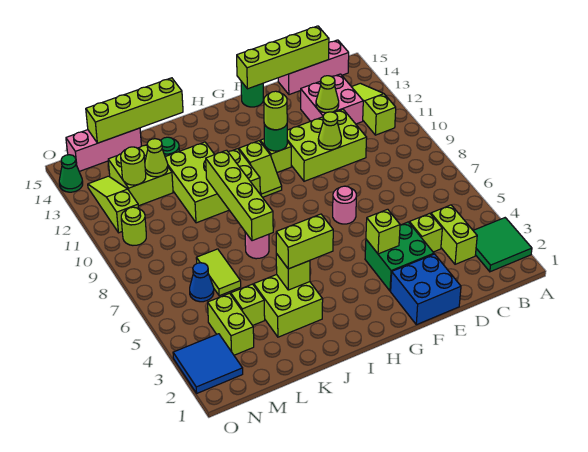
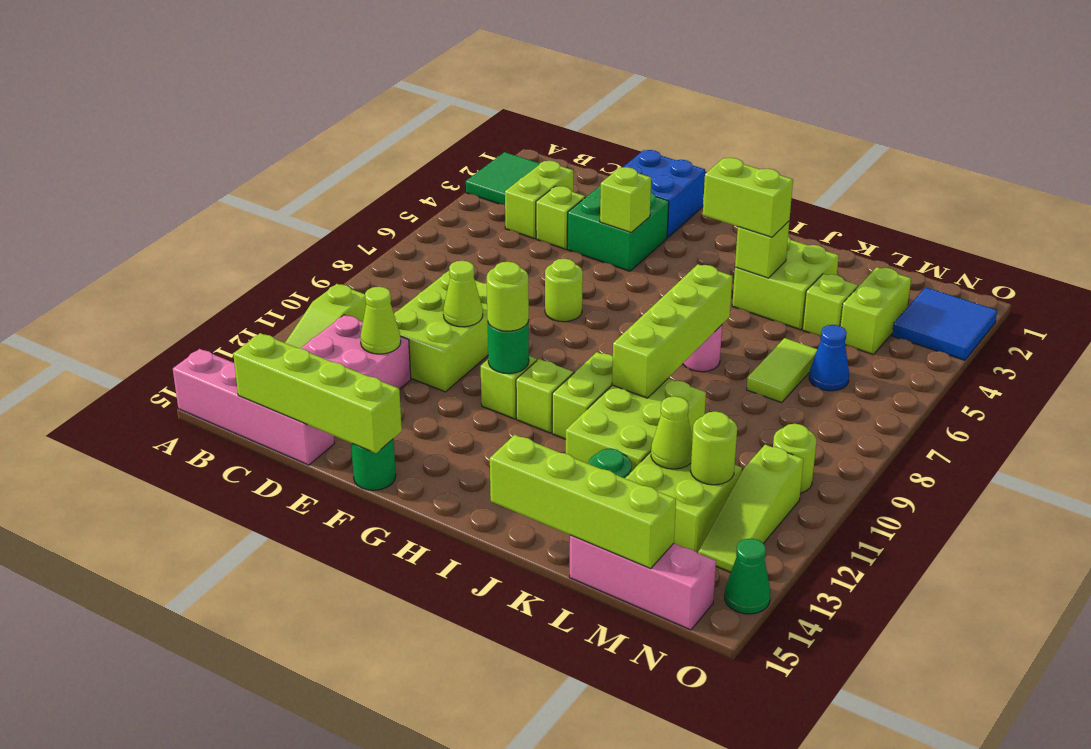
pink 1x3 brick [278,40,349,95] -> pink 1x4 brick [173,349,335,465]
lime 2x3 brick [287,110,367,181] -> lime 2x3 brick turned to [394,271,488,392]
pink 1x1 round brick [333,186,356,224] -> lime 1x1 round brick [545,259,583,322]

